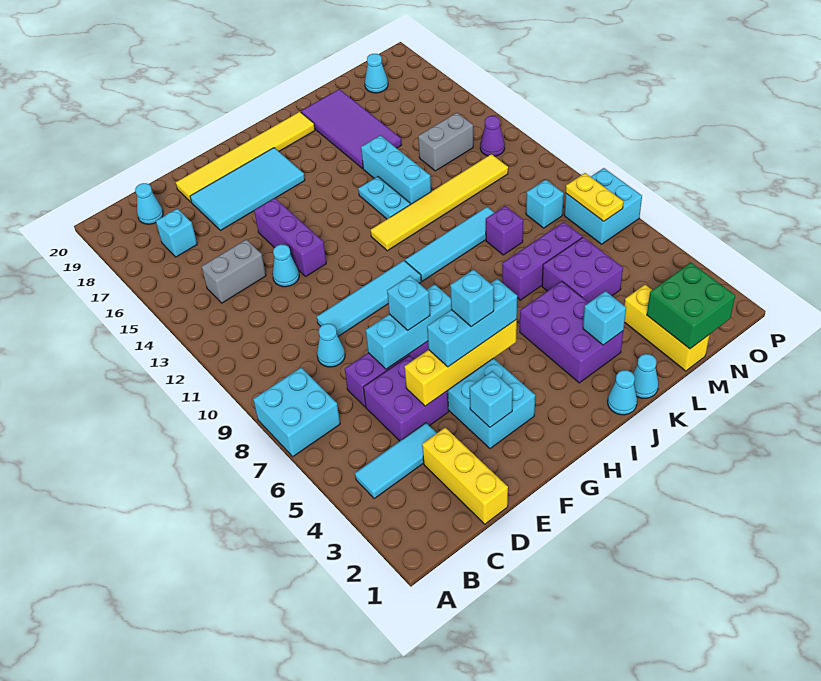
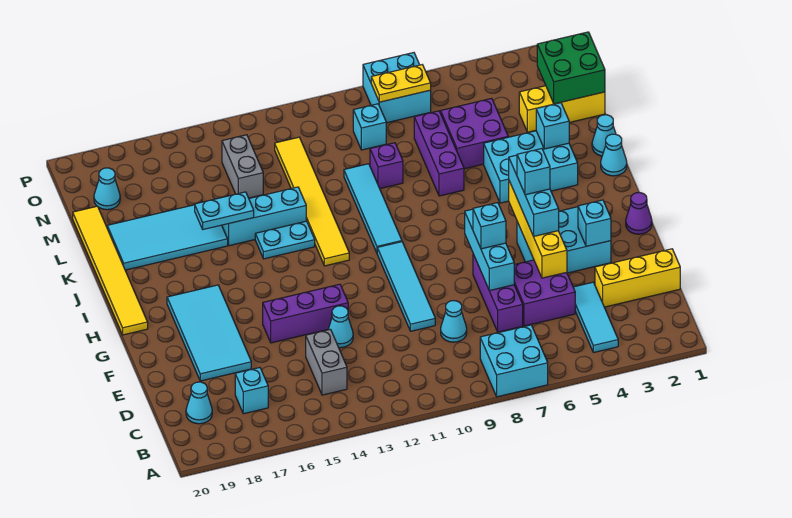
yellow 1x6 tile [176,112,315,202] -> yellow 1x6 tile moved to [73,206,148,335]
purple 2x3 brick [520,281,623,383] -> cyan 2x3 brick [484,131,578,203]
none -> cyan 1x2 plate [195,192,254,229]
purple 2x4 tile [301,89,401,169] -> cyan 2x4 tile [107,205,228,270]
purple 1x1 cone [480,116,505,156] -> purple 1x1 cone moved to [626,193,652,234]

